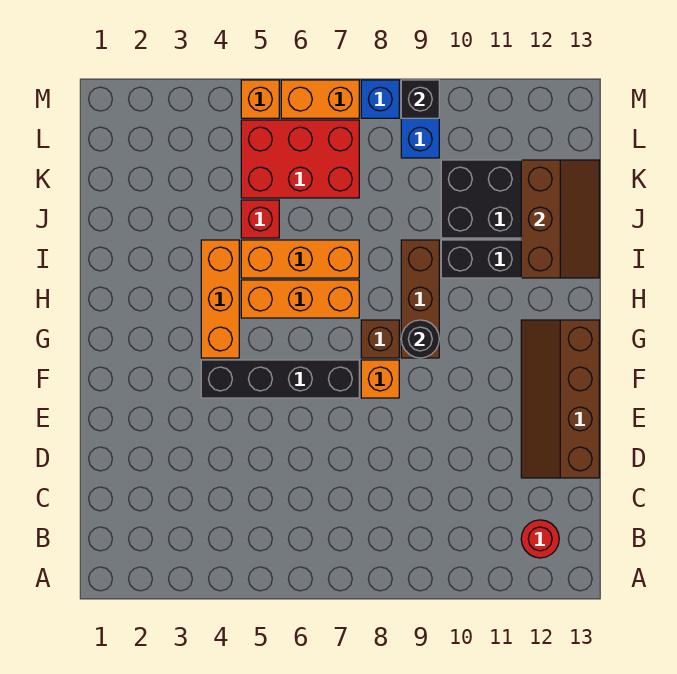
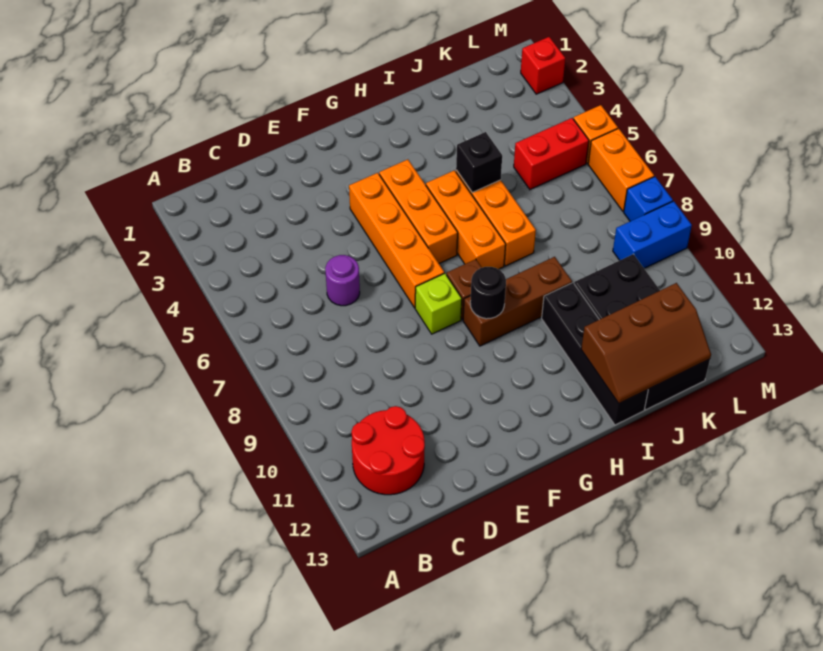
red 1x1 round brick [521,520,559,558] -> red 2x2 round brick [351,406,425,495]
none -> purple 1x1 round brick [325,255,360,306]
brown 2x4 slope [521,320,599,478] -> none
black 1x4 brick [201,360,359,398] -> orange 1x4 brick [349,173,444,308]
orange 1x1 brick [361,360,399,398] -> lime 1x1 brick [415,273,462,334]
orange 1x3 brick [201,240,239,358] -> orange 1x3 brick turned to [379,159,458,263]
red 1x1 brick [241,200,279,238] -> red 1x1 brick moved to [521,37,565,94]
red 2x3 brick [241,120,359,198] -> red 1x2 brick [514,118,589,190]
black 1x1 brick [401,80,439,118] -> black 1x1 brick moved to [456,132,502,192]

